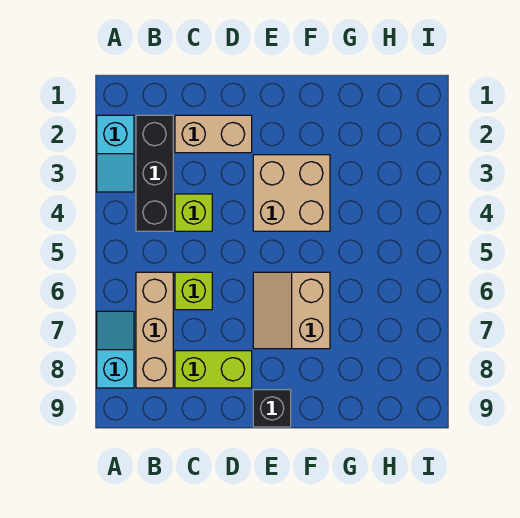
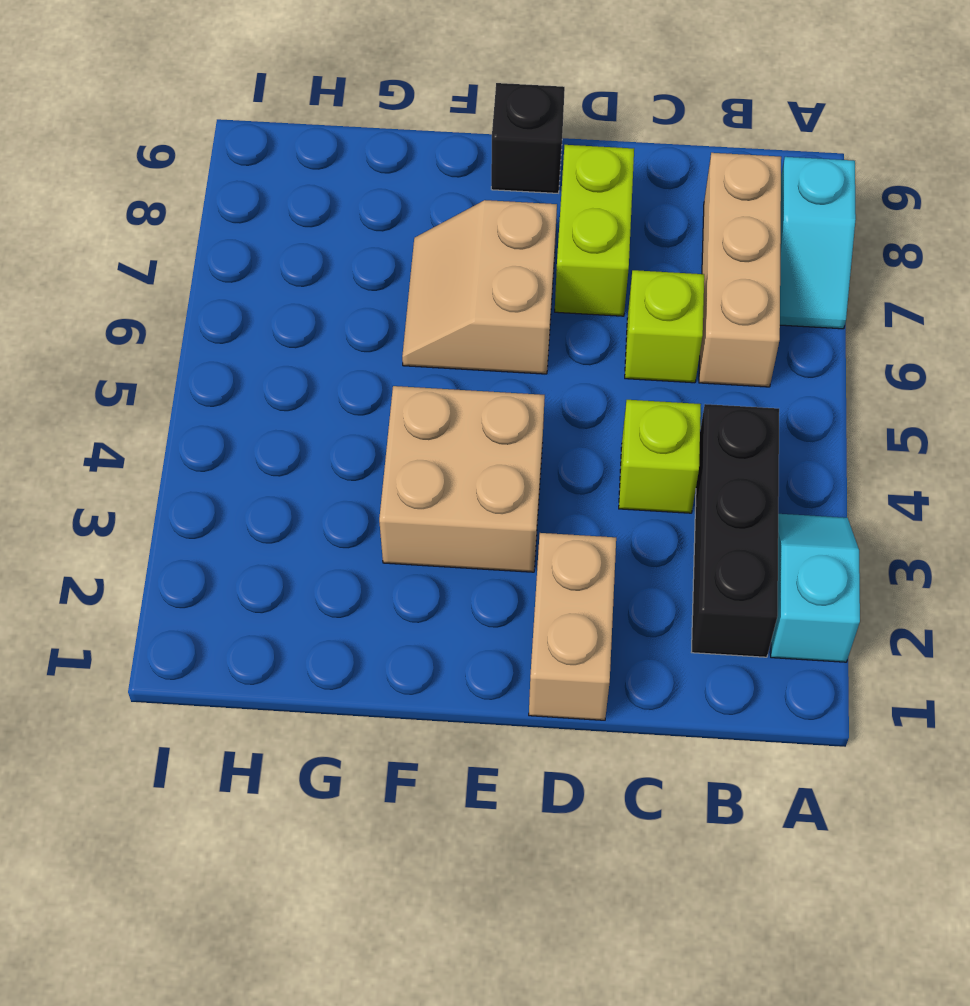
tan 1x2 brick [175,115,252,153] -> tan 1x2 brick turned to [529,533,616,720]
lime 1x2 brick [175,351,252,388] -> lime 1x2 brick turned to [555,145,634,316]
tan 2x2 slope [253,272,330,349] -> tan 2x2 slope turned to [402,200,557,374]

